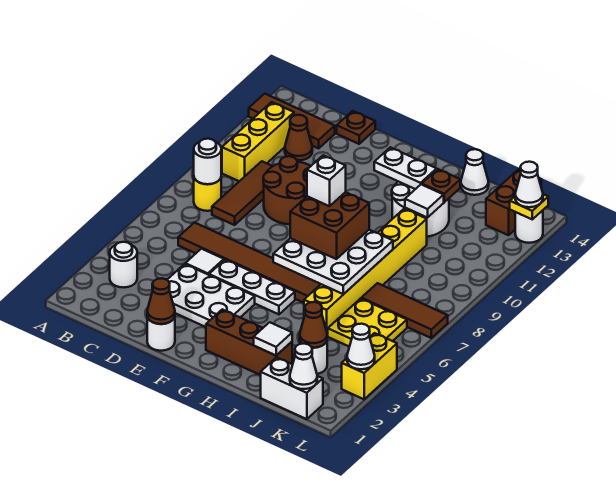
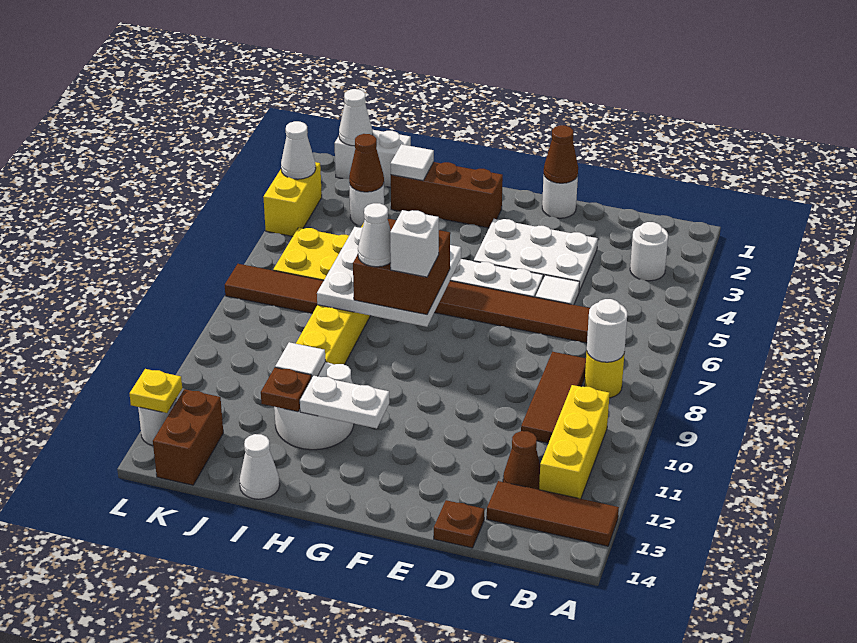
brown 2x2 round brick [263,156,311,224] -> none
white 1x1 cone [515,162,543,207] -> white 1x1 cone moved to [358,203,391,267]

